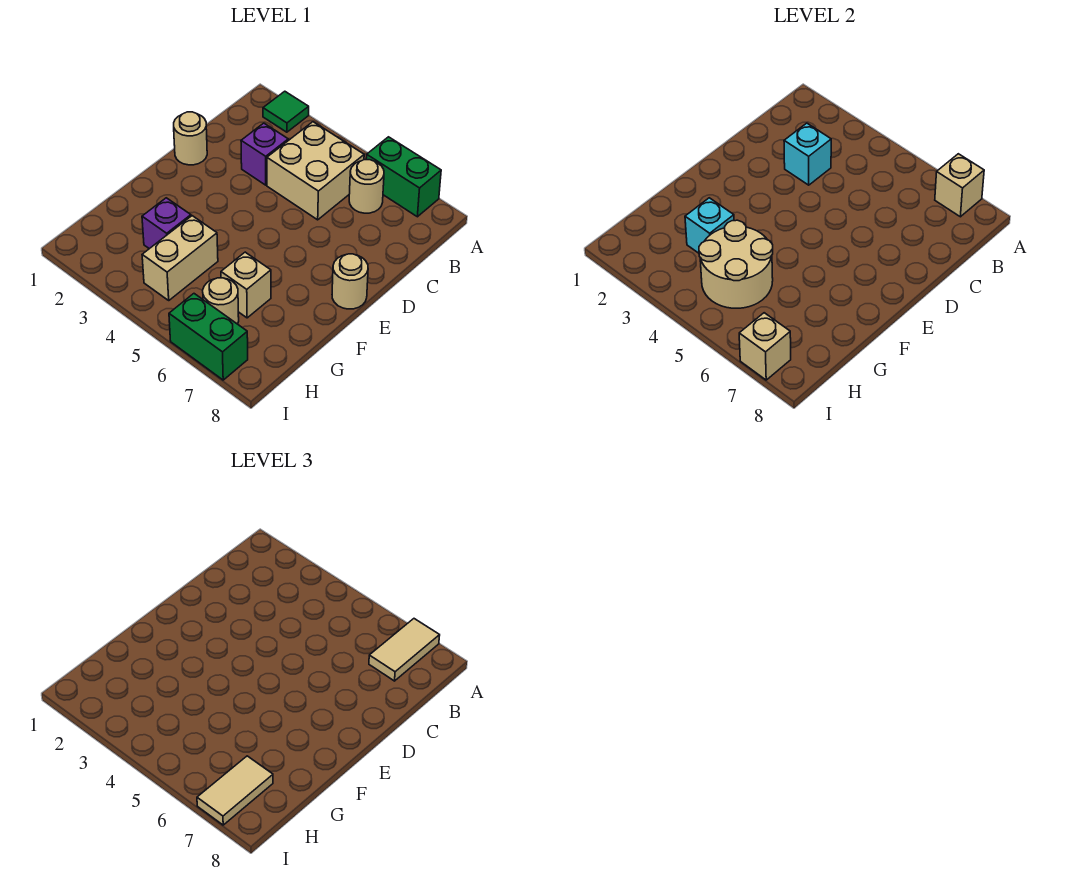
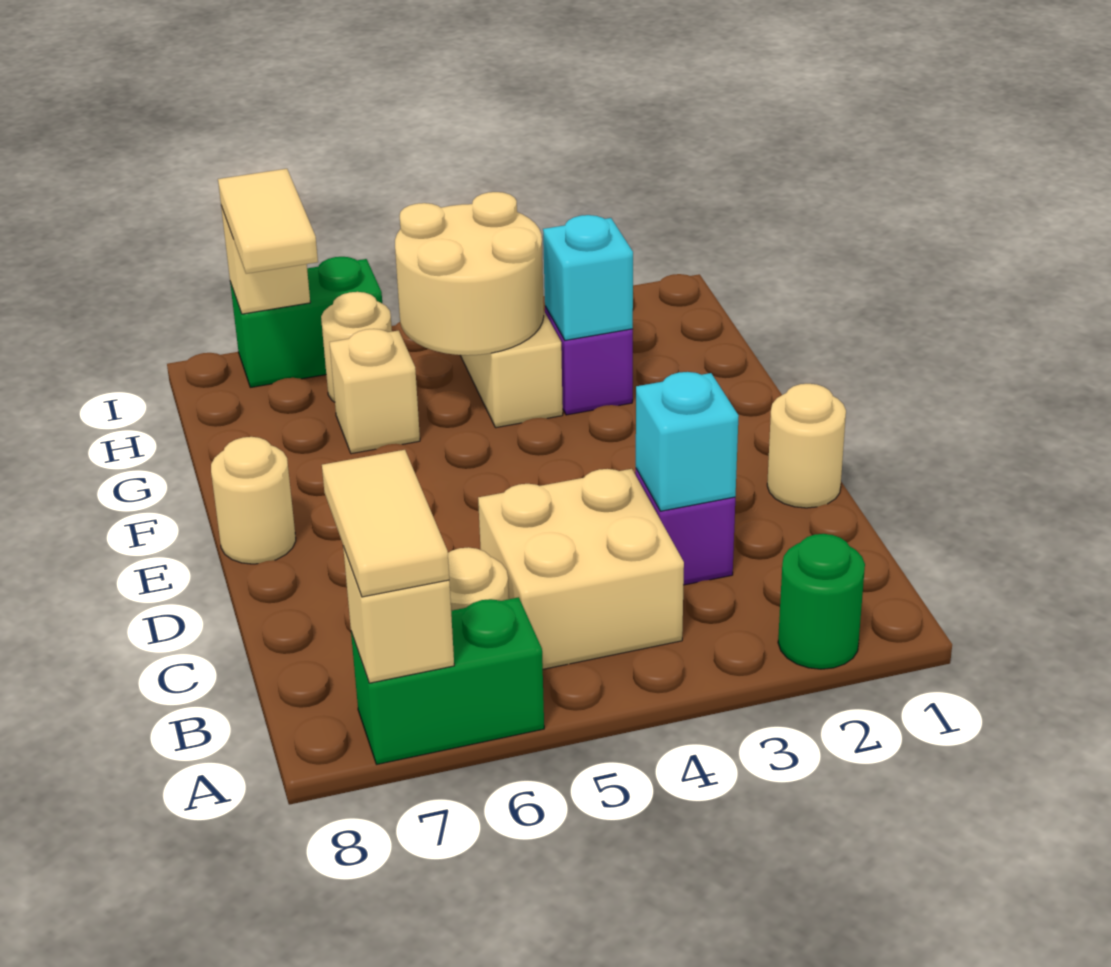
green 1x1 tile [263,91,309,132] -> green 1x1 round brick [778,534,865,669]

